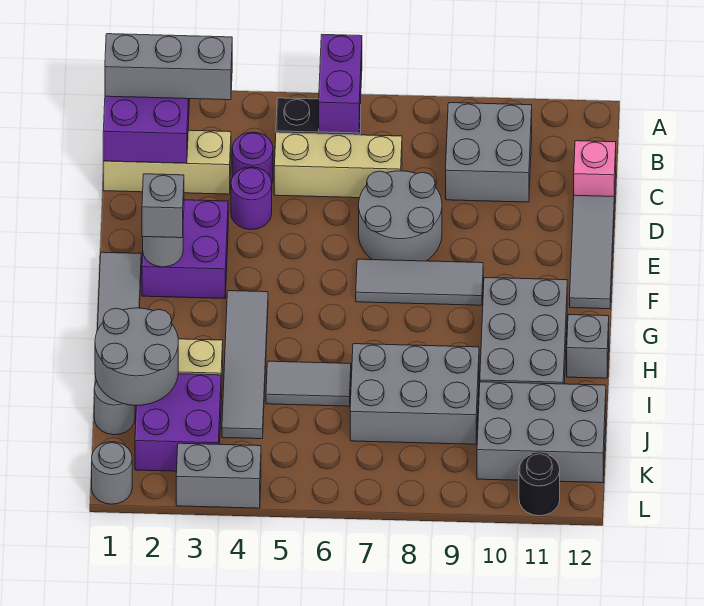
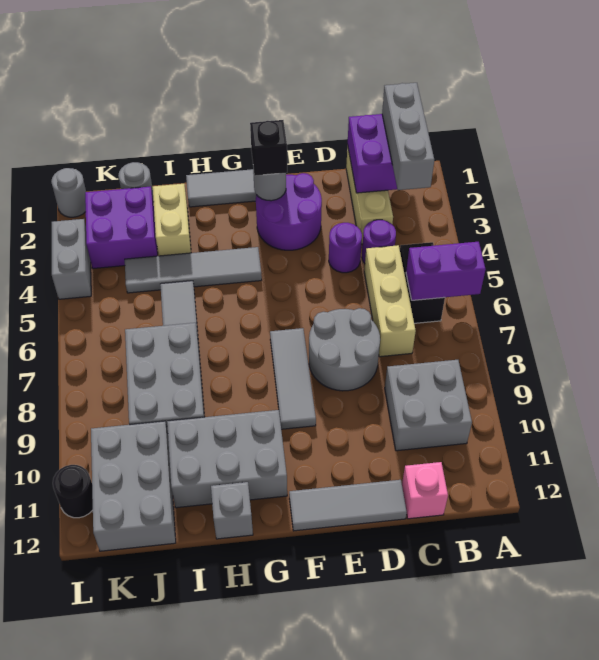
purple 2x2 brick [142,200,228,299] -> purple 2x2 round brick [256,173,322,250]
grey 1x1 brick [142,174,184,238] -> black 1x1 brick [250,120,287,176]
grey 2x2 round brick [95,308,178,405] -> none

